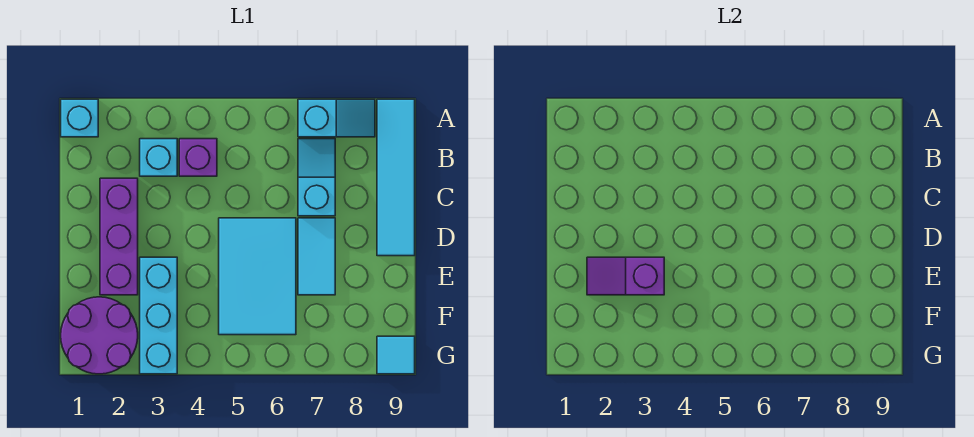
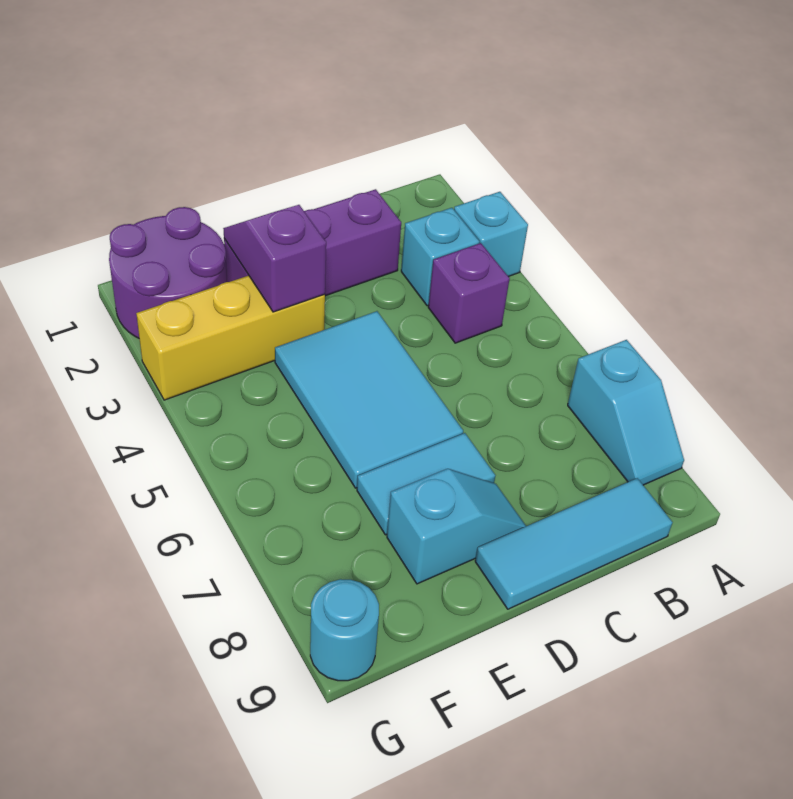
cyan 1x1 brick [61,99,98,137] -> cyan 1x1 brick moved to [454,192,528,277]
cyan 1x4 tile [377,99,415,256] -> cyan 1x3 tile [475,478,673,609]
cyan 1x2 slope [298,139,335,216] -> cyan 1x2 slope moved to [387,469,526,584]
cyan 2x3 tile [219,218,296,335] -> cyan 2x3 tile turned to [275,311,463,488]
cyan 1x3 brick [140,257,177,374] -> yellow 1x3 brick [136,276,325,400]
cyan 1x1 tile [377,336,415,374] -> cyan 1x1 round brick [310,579,379,681]

